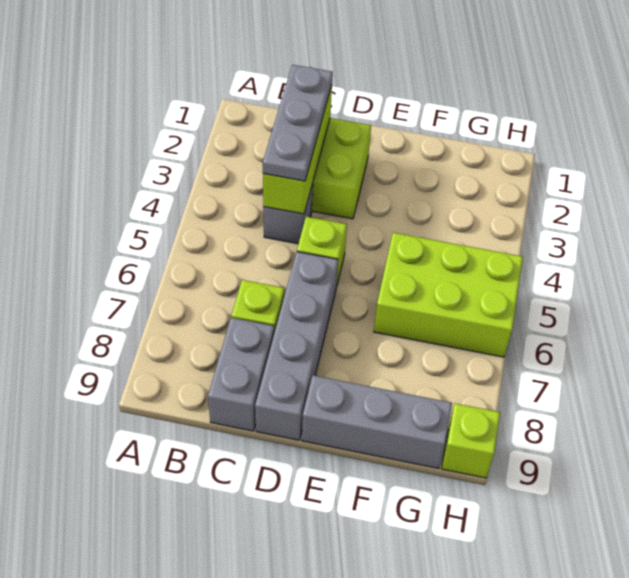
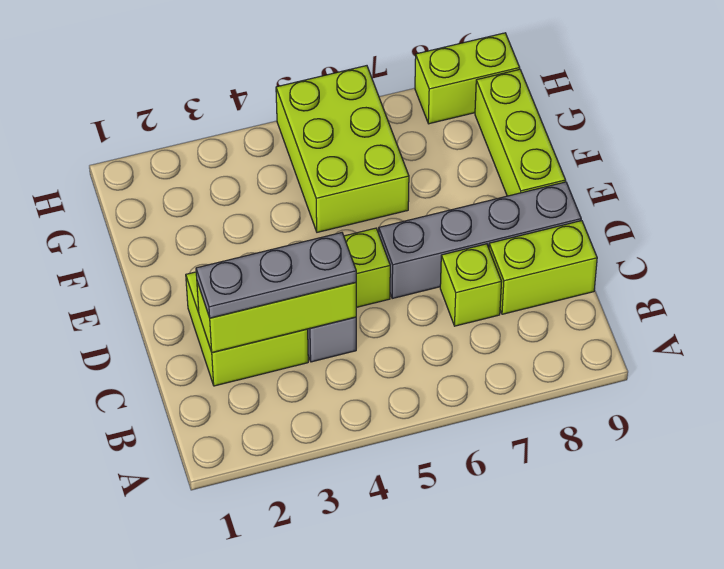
grey 1x2 brick [208,318,274,431] -> lime 1x2 brick [489,221,597,314]
grey 1x3 brick [302,375,452,469] -> lime 1x3 brick [475,69,566,196]
lime 1x1 brick [441,403,500,478] -> lime 1x2 brick [415,33,520,124]

